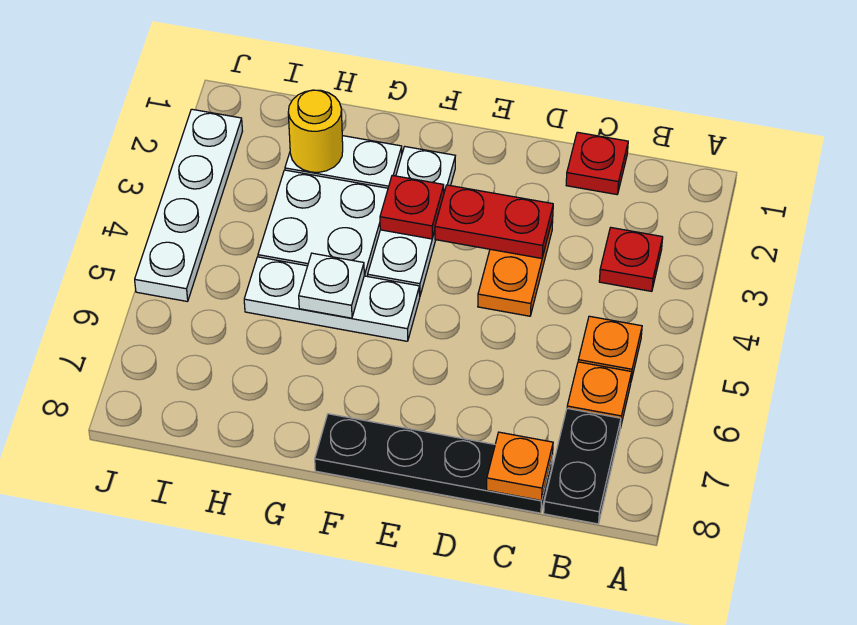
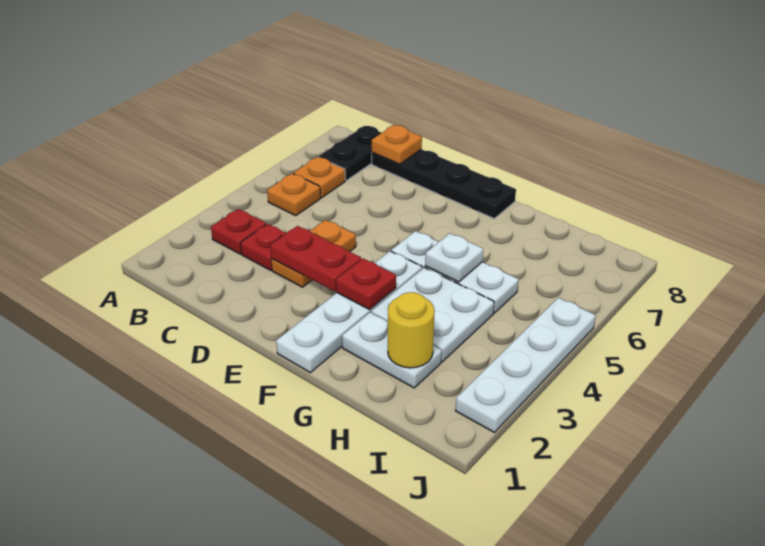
red 1x1 plate [566,132,628,194] -> red 1x1 plate moved to [241,224,287,270]
white 1x3 plate [368,147,455,295] -> white 1x4 plate [276,251,422,373]

